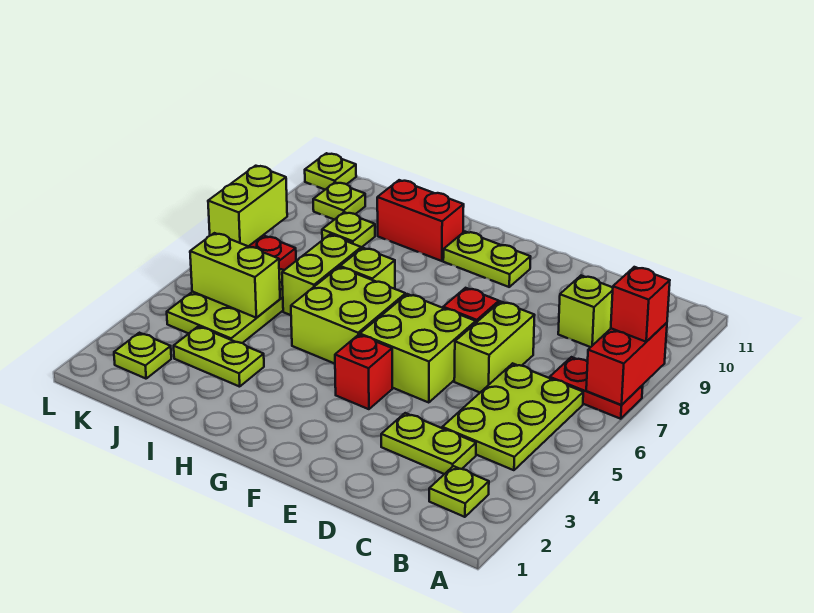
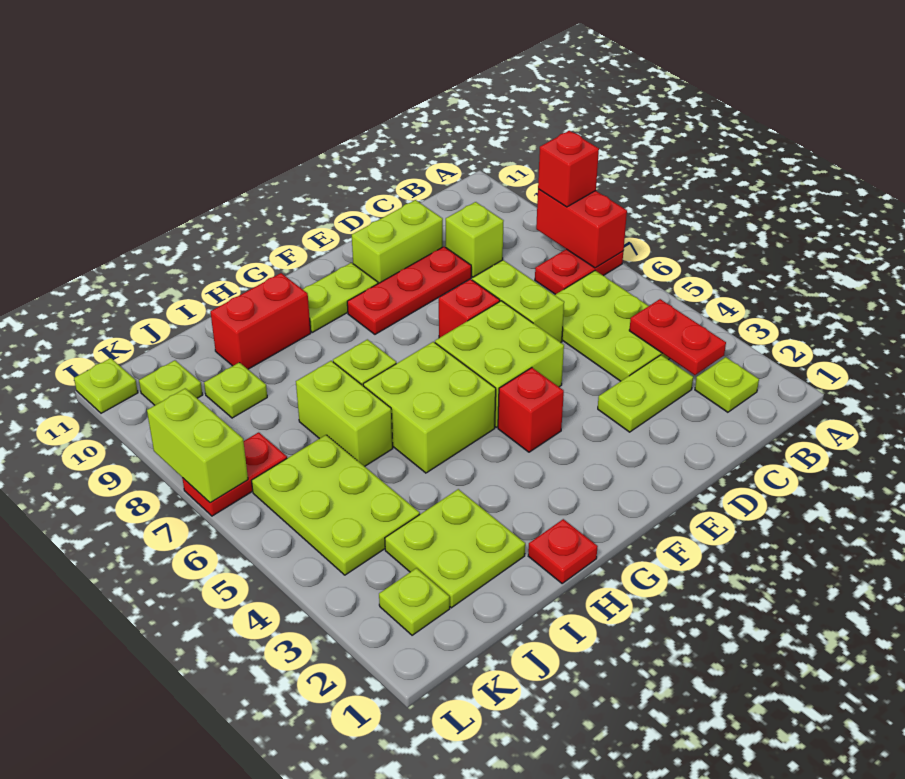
none -> red 1x2 plate [629,299,726,375]
none -> red 1x3 plate [347,247,471,334]
none -> red 1x1 plate [528,519,598,584]
lime 1x2 plate [174,326,264,387] -> lime 2x2 plate [385,489,525,608]
lime 1x2 brick [190,233,280,318] -> lime 1x2 brick moved to [352,200,443,284]

